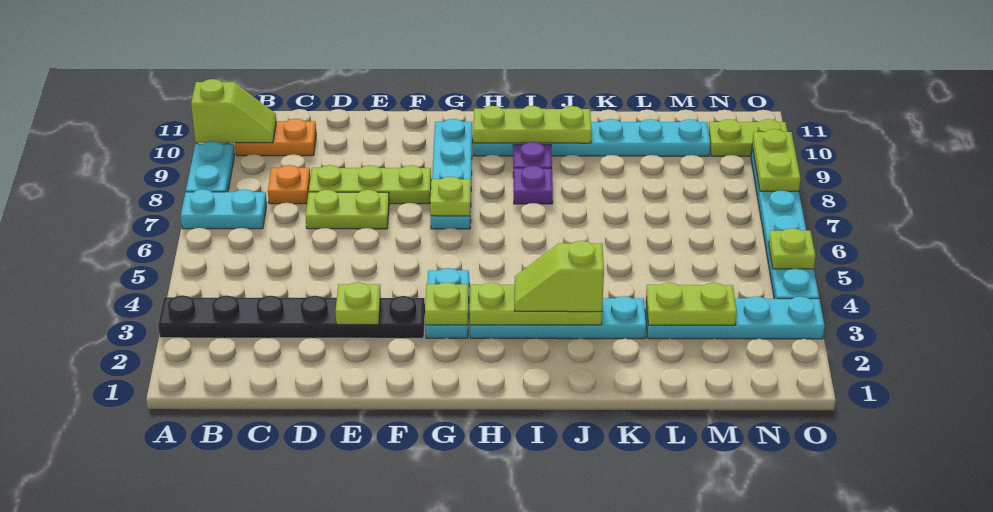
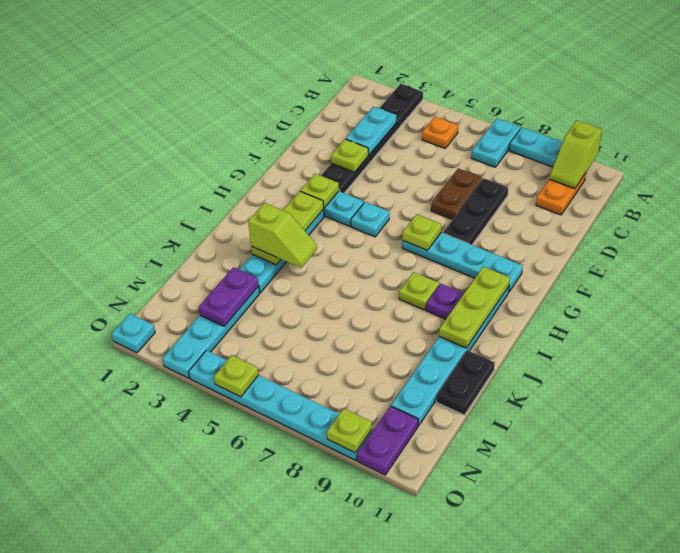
none -> cyan 1x2 plate [346,107,396,155]
orange 1x1 plate [268,165,310,204] -> orange 1x1 plate moved to [422,117,458,148]
lime 1x2 plate [306,190,389,229] -> brown 1x2 plate [431,169,482,220]
lime 1x3 plate [309,165,431,204] -> black 1x3 plate [443,178,508,245]
none -> cyan 1x1 plate [351,202,389,237]
lime 1x2 slope [515,241,604,312] -> lime 1x2 slope turned to [248,203,317,268]
purple 1x1 plate [514,166,553,204] -> lime 1x1 plate [399,272,439,310]
none -> black 1x2 plate [437,350,495,415]
lime 1x2 plate [646,283,737,325] -> purple 1x2 plate [198,267,259,326]
lime 1x2 plate [708,119,787,156] -> purple 1x2 plate [357,406,418,475]
none -> cyan 1x1 plate [111,314,155,353]
lime 1x2 plate [752,129,800,191] -> lime 1x1 plate [327,409,372,453]

